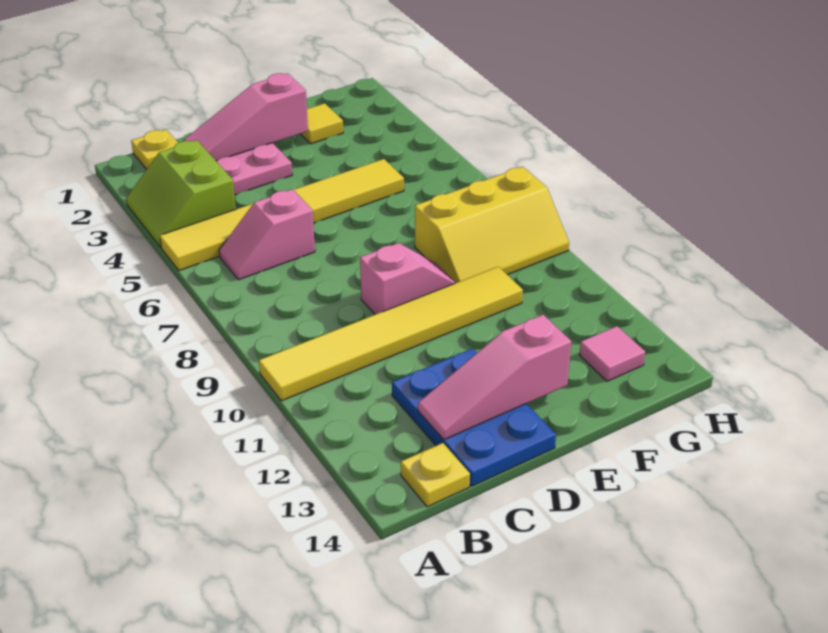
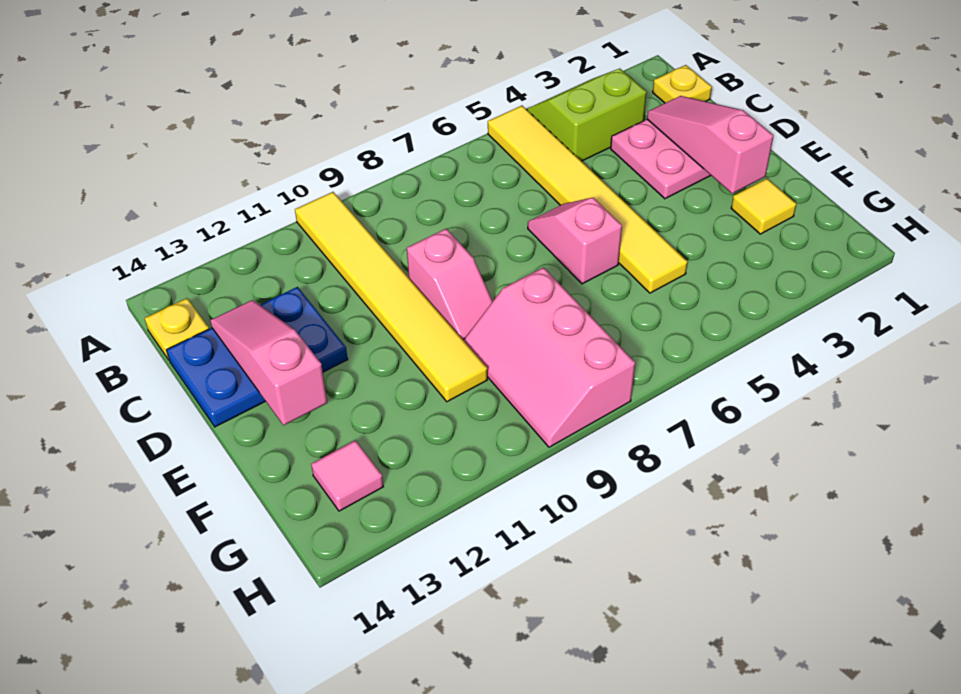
pink 1x2 slope [219,189,315,280] -> pink 1x2 slope moved to [528,198,622,284]
yellow 2x3 slope [415,167,569,283] -> pink 2x3 slope [463,268,635,447]

